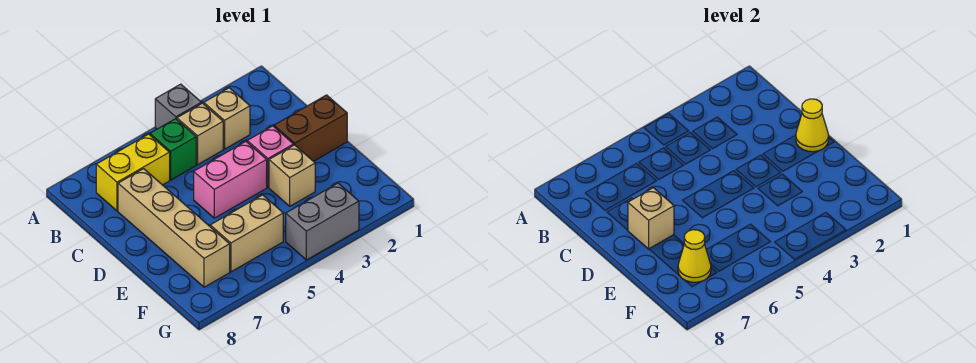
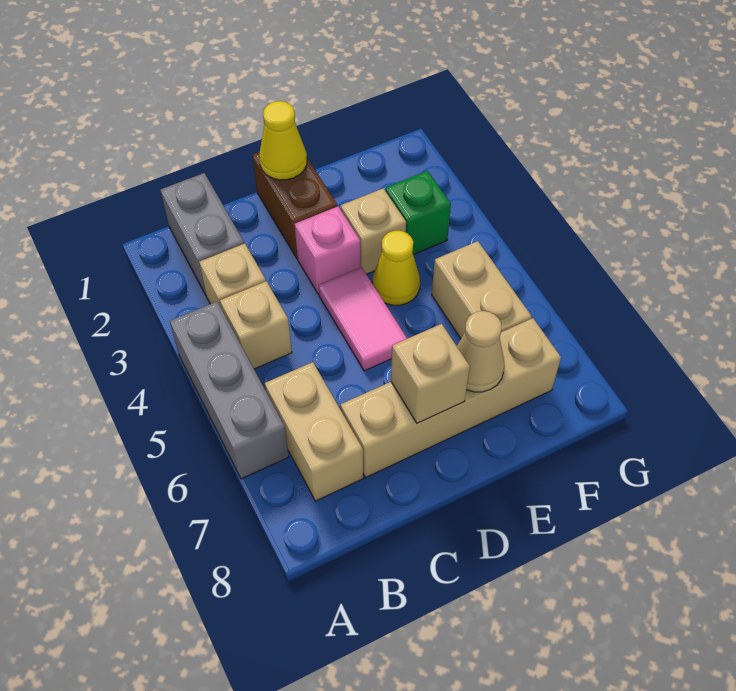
grey 1x1 brick [155,84,201,129] -> grey 1x3 brick [170,302,289,479]
green 1x1 brick [150,119,196,180] -> green 1x1 brick moved to [386,171,451,255]
yellow 1x2 brick [96,134,170,211] -> tan 1x2 brick [265,362,363,501]
pink 1x2 brick [194,142,267,218] -> pink 1x2 tile [319,267,407,371]
none -> tan 1x1 cone [457,311,505,392]
yellow 1x1 cone [678,230,711,282] -> yellow 1x1 cone moved to [372,231,420,305]
grey 1x2 brick [286,183,359,260] -> grey 1x2 brick moved to [160,173,244,295]

